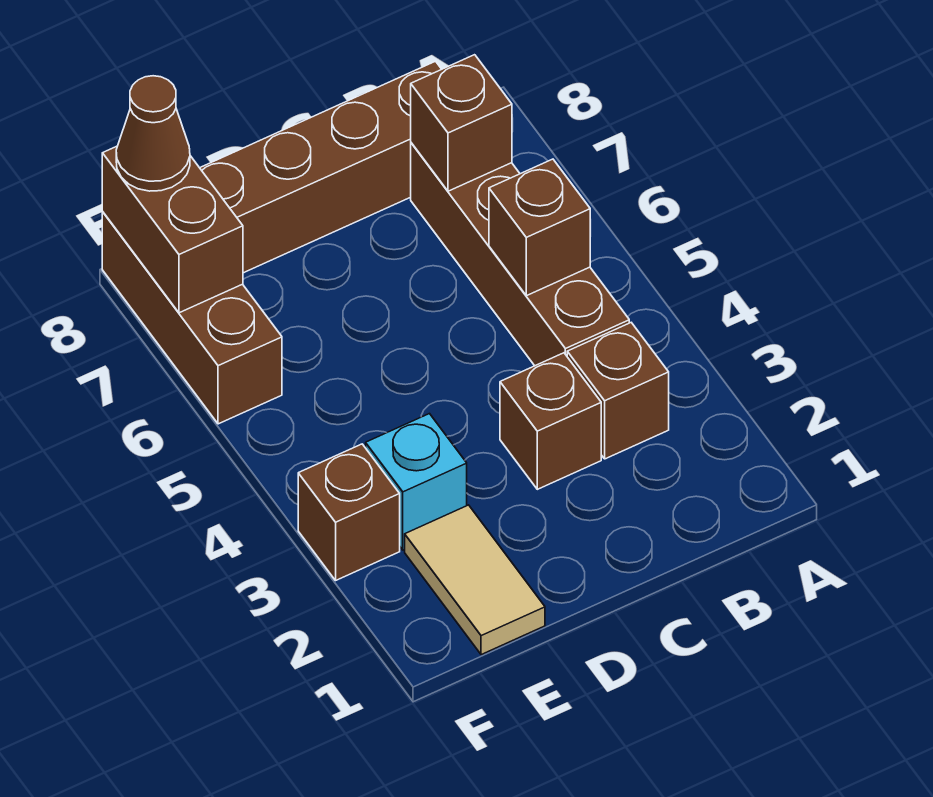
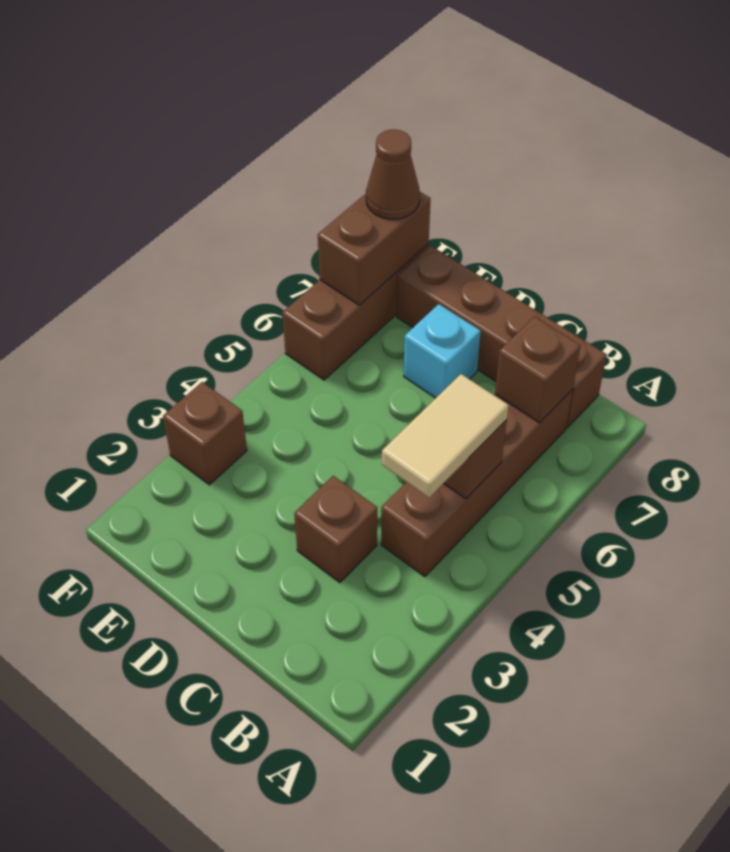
brown 1x1 brick [567,323,669,459] -> none
tan 1x2 tile [405,505,545,655] -> tan 1x2 tile moved to [382,374,508,497]
cyan 1x1 brick [366,414,467,550] -> cyan 1x1 brick moved to [404,304,481,398]

